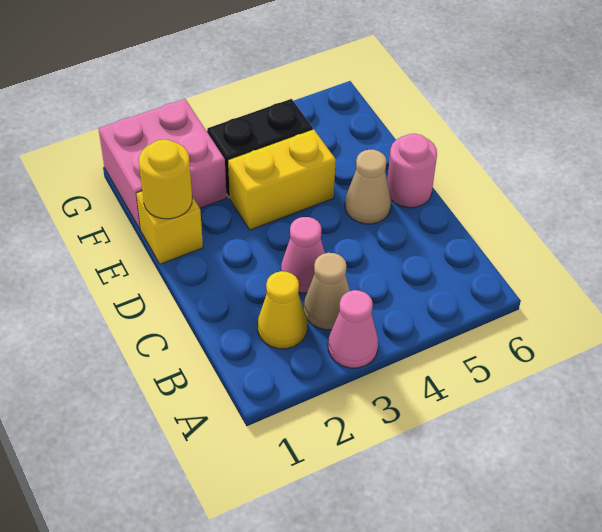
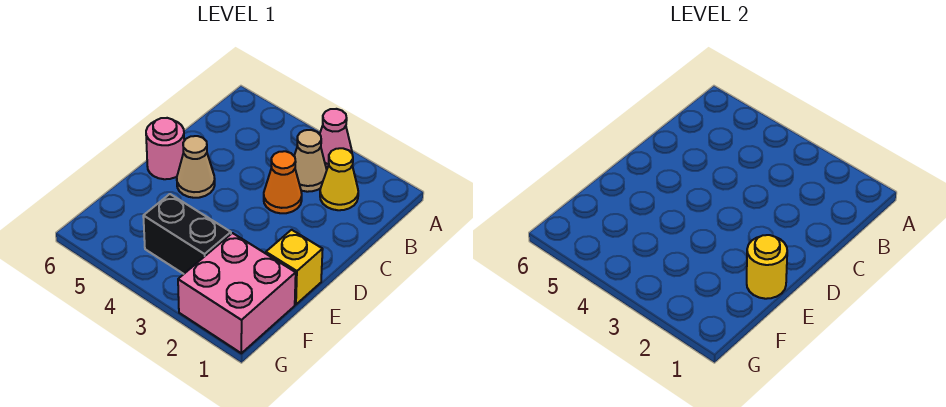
pink 1x1 cone [281,217,325,293] -> orange 1x1 cone [264,151,302,213]
yellow 1x2 brick [228,129,336,230] -> none

